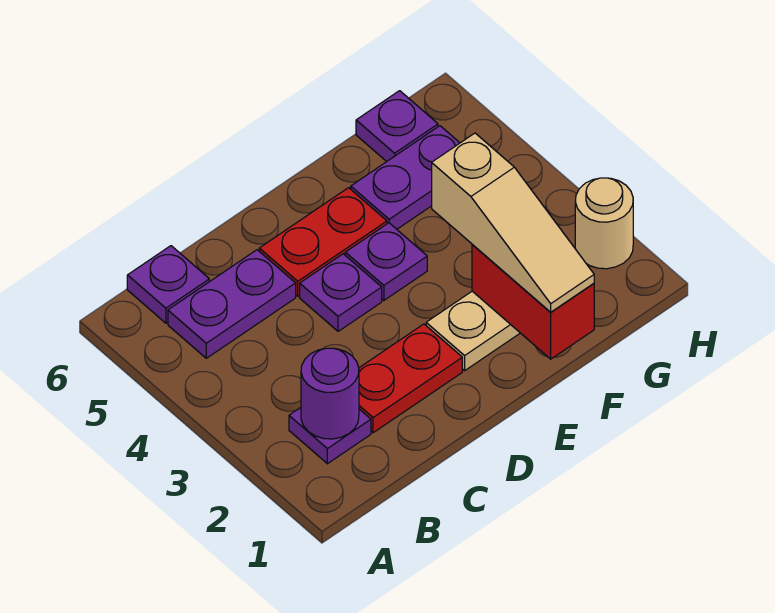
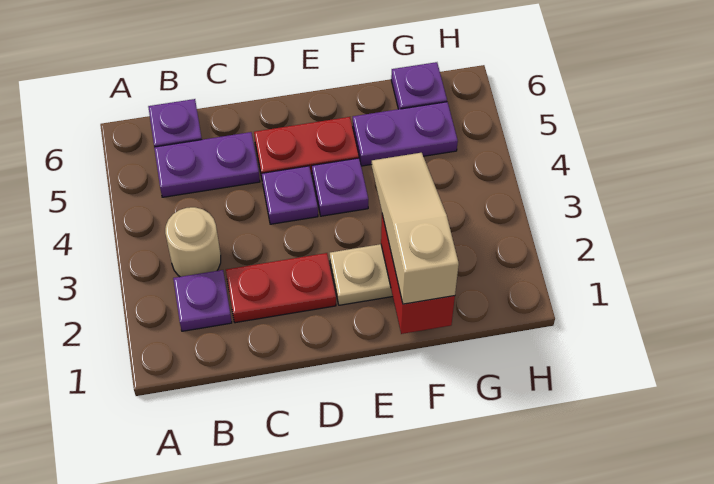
purple 1x1 round brick [301,348,359,439] -> none
tan 1x3 slope [432,133,594,312] -> tan 1x3 slope turned to [372,153,459,304]
tan 1x1 round brick [575,178,633,269] -> tan 1x1 round brick moved to [165,207,221,277]

